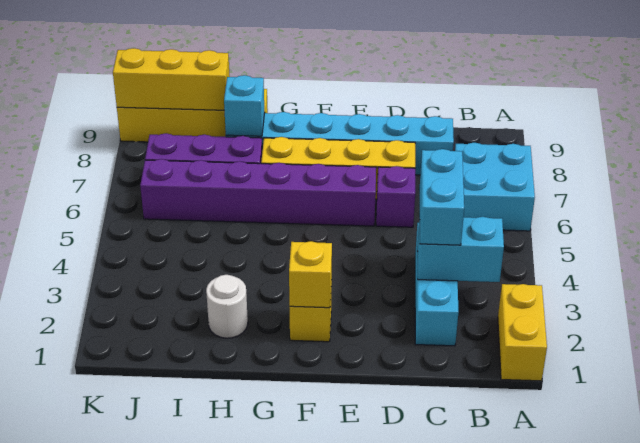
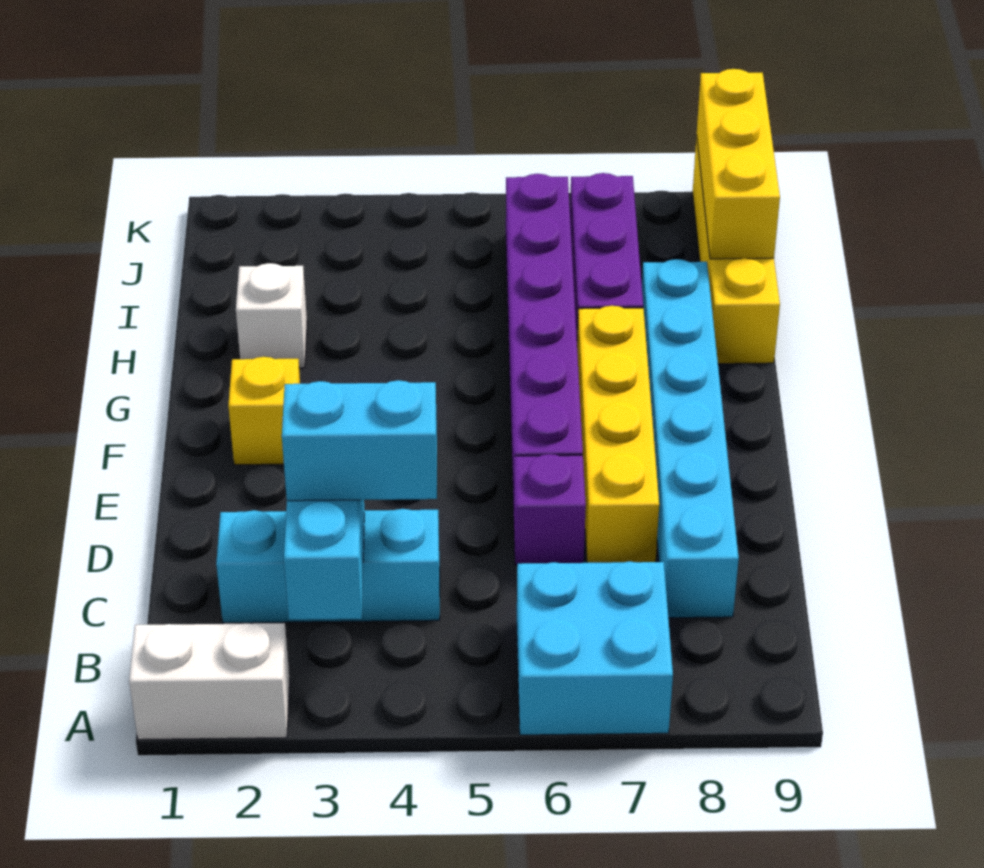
yellow 1x2 brick [498,284,547,381] -> white 1x2 brick [129,623,290,740]
yellow 1x1 brick [289,241,332,308] -> none
white 1x1 round brick [206,275,248,338] -> white 1x1 brick [236,263,307,368]
cyan 1x1 brick [224,75,265,136] -> none

